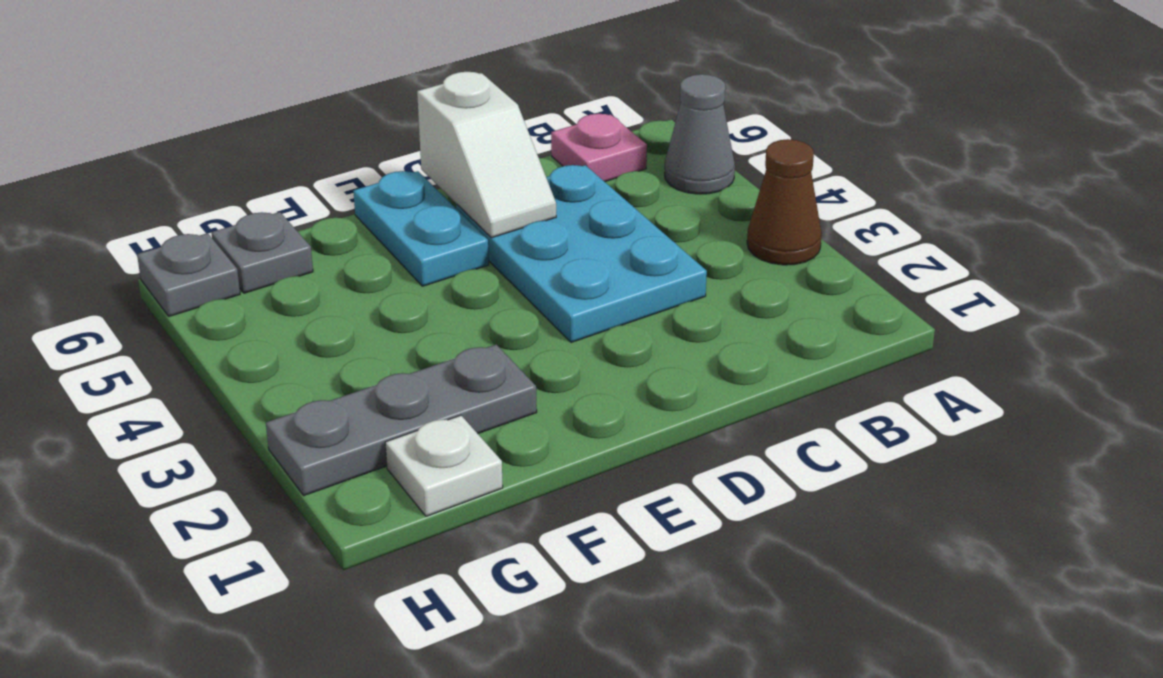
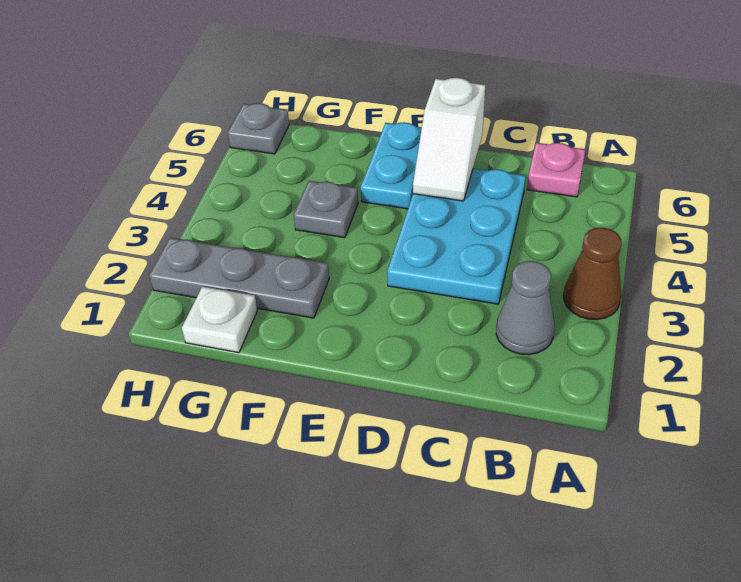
grey 1x1 cone [665,74,735,194] -> grey 1x1 cone moved to [496,261,554,355]
grey 1x1 plate [211,212,313,293] -> grey 1x1 plate moved to [294,181,358,238]

